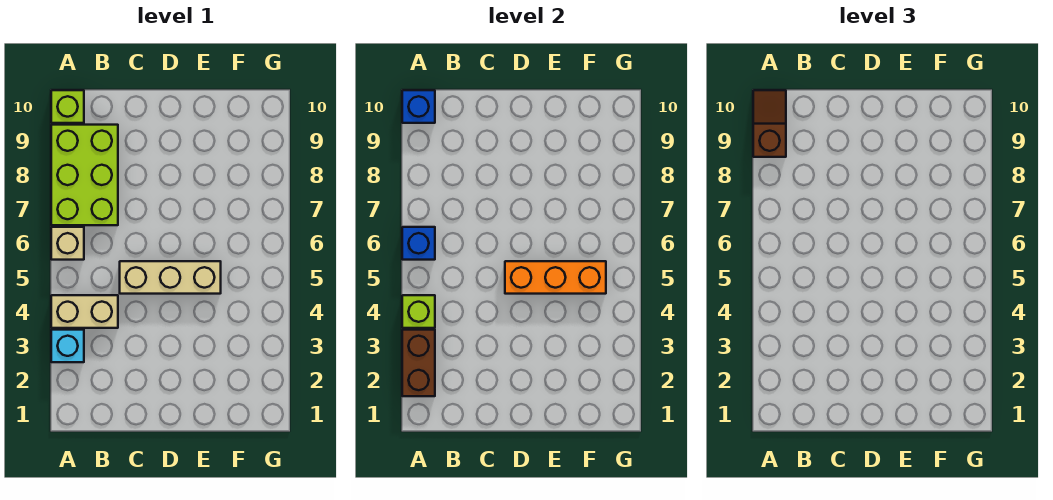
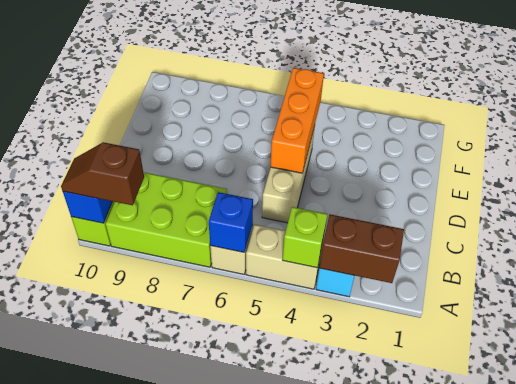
tan 1x2 brick [51,295,118,328] -> tan 1x2 brick turned to [246,225,323,289]

